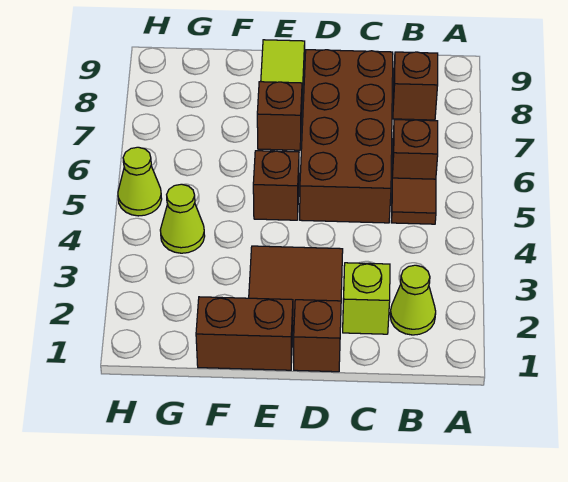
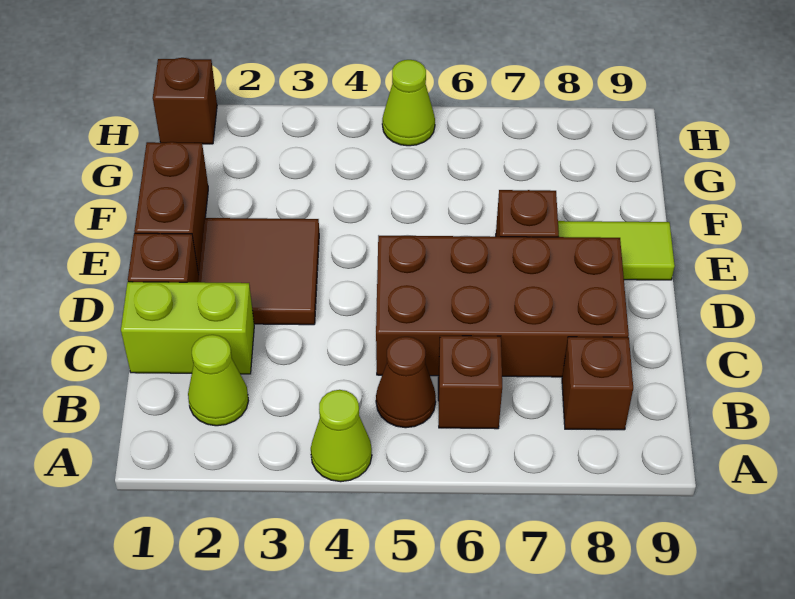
brown 1x1 tile [391,178,436,224] -> brown 1x1 cone [376,337,436,428]
lime 1x1 brick [343,263,390,334] -> lime 1x2 brick [121,282,254,374]
brown 1x1 brick [253,151,299,220] -> brown 1x1 brick moved to [153,58,217,144]
lime 1x1 cone [160,184,205,253] -> lime 1x1 cone moved to [311,390,372,482]

